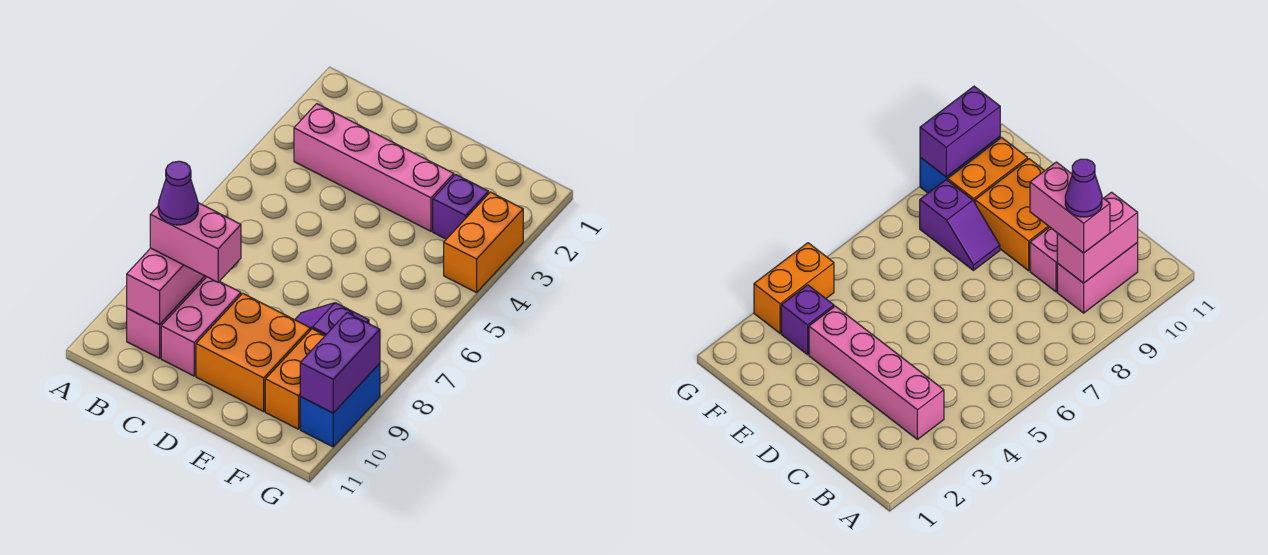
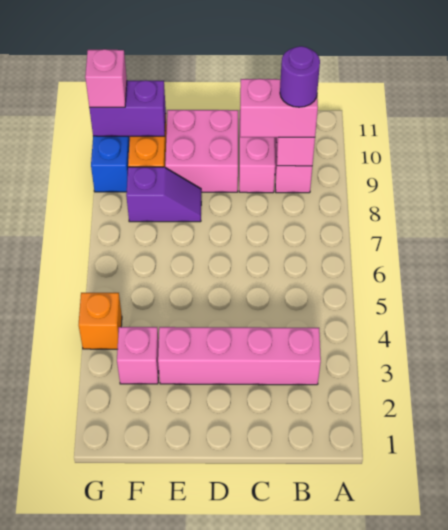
purple 1x1 cone [158,161,198,225] -> purple 1x1 round brick [280,46,320,107]
orange 2x2 brick [196,293,310,411] -> pink 2x2 brick [165,110,238,192]
purple 1x1 brick [433,174,489,239] -> pink 1x1 brick [117,327,159,384]
orange 1x2 brick [444,192,523,292] -> orange 1x1 brick [79,293,122,349]
purple 1x2 brick [300,313,380,413] -> purple 1x2 brick turned to [89,80,166,136]
none -> pink 1x1 brick [85,49,127,107]

